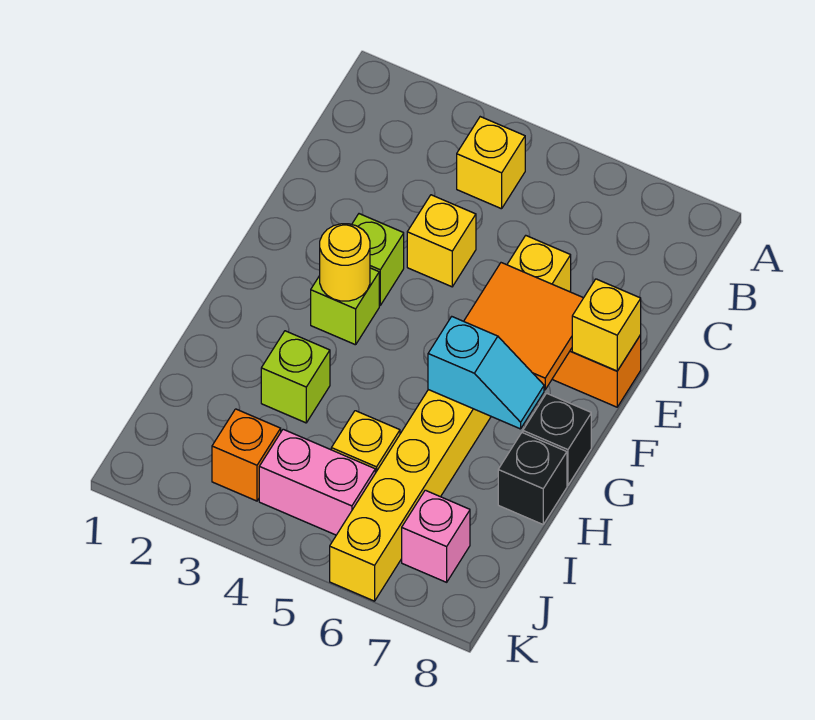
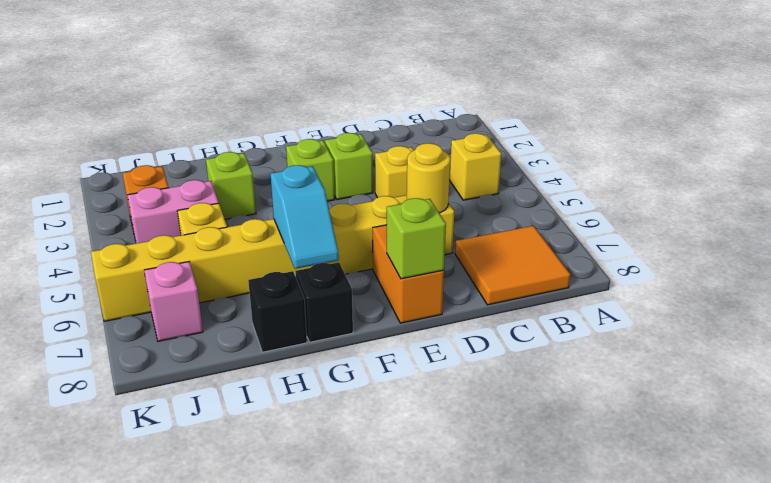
orange 2x2 tile [464,263,583,390] -> orange 2x2 tile moved to [455,226,570,305]
yellow 1x1 brick [572,279,641,371] -> lime 1x1 brick [386,198,446,279]
yellow 1x1 round brick [320,224,370,301] -> yellow 1x1 round brick moved to [407,143,450,213]
pink 1x2 brick [259,429,375,535] -> pink 1x2 brick turned to [127,180,219,243]

